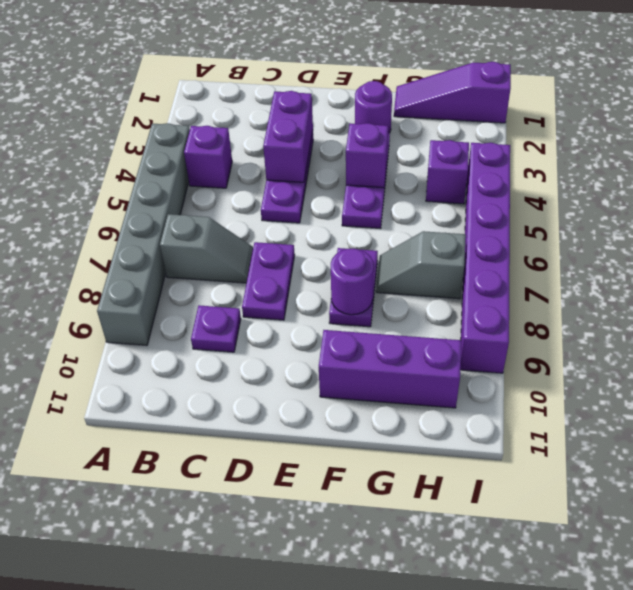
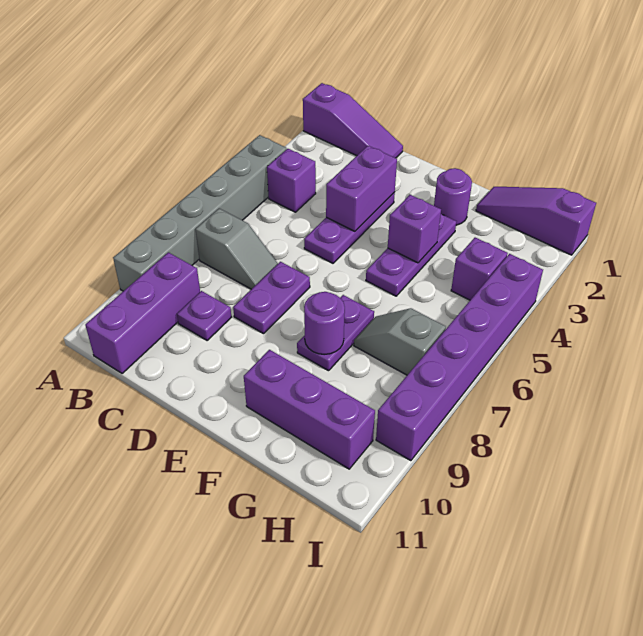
none -> purple 1x3 slope [303,83,403,158]
none -> purple 1x3 brick [85,252,200,374]

